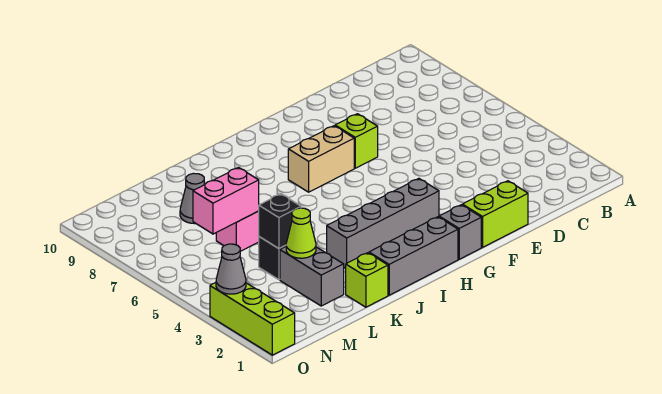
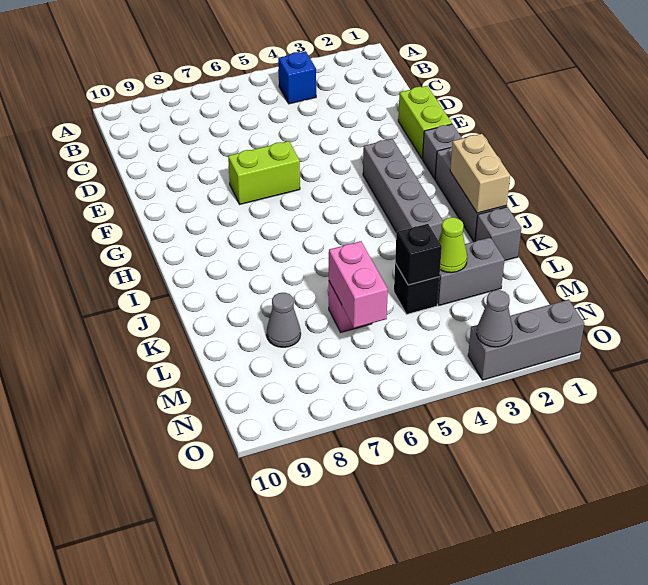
none -> blue 1x1 brick [278,51,316,104]
lime 1x1 brick [335,114,378,168] -> lime 1x2 brick [228,141,300,204]
tan 1x2 brick [288,126,354,192] -> tan 1x2 brick moved to [450,134,510,213]
lime 1x1 brick [346,253,388,307] -> grey 1x1 brick [475,207,521,261]
lime 1x3 brick [210,283,295,355] -> grey 1x3 brick [468,299,584,380]

